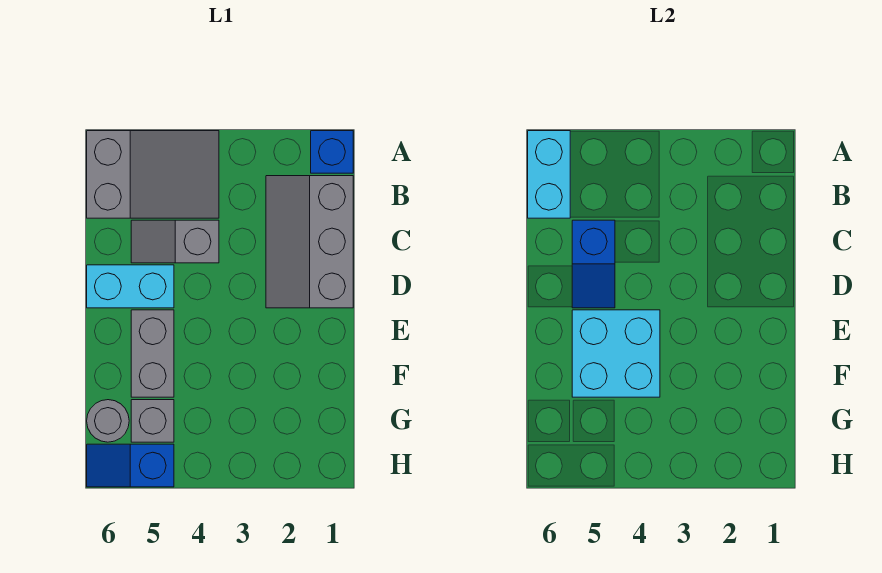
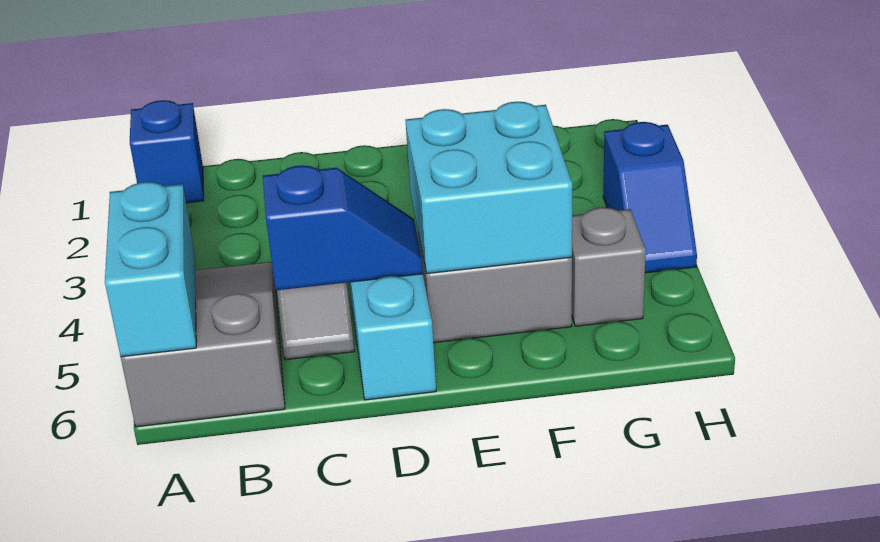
cyan 1x2 brick [528,131,570,218] -> cyan 1x2 brick turned to [105,182,196,357]
grey 2x3 slope [266,176,353,308] -> none
grey 1x1 round brick [87,400,129,442] -> none
blue 1x2 slope [87,444,174,487] -> blue 1x2 slope moved to [603,122,697,273]

